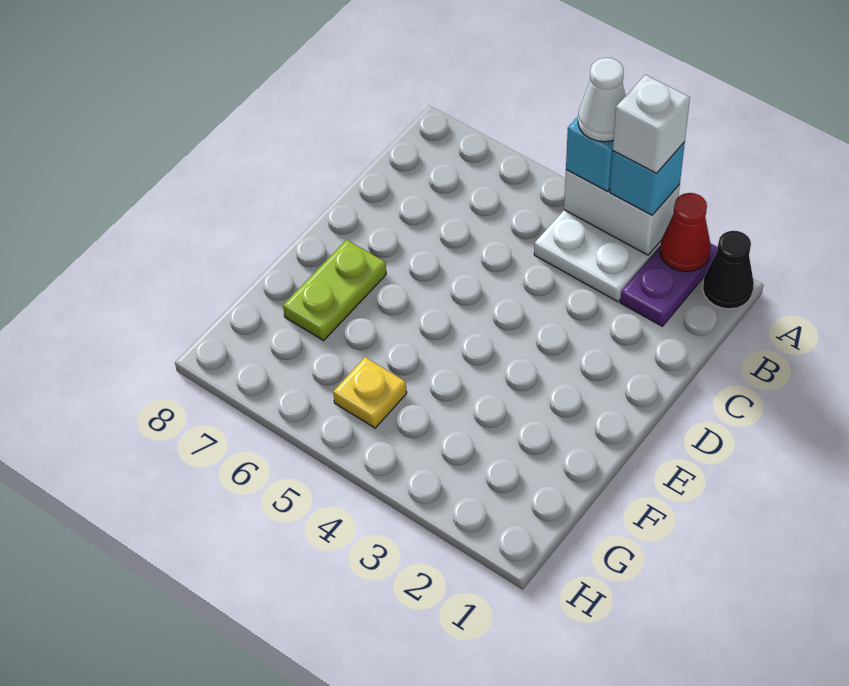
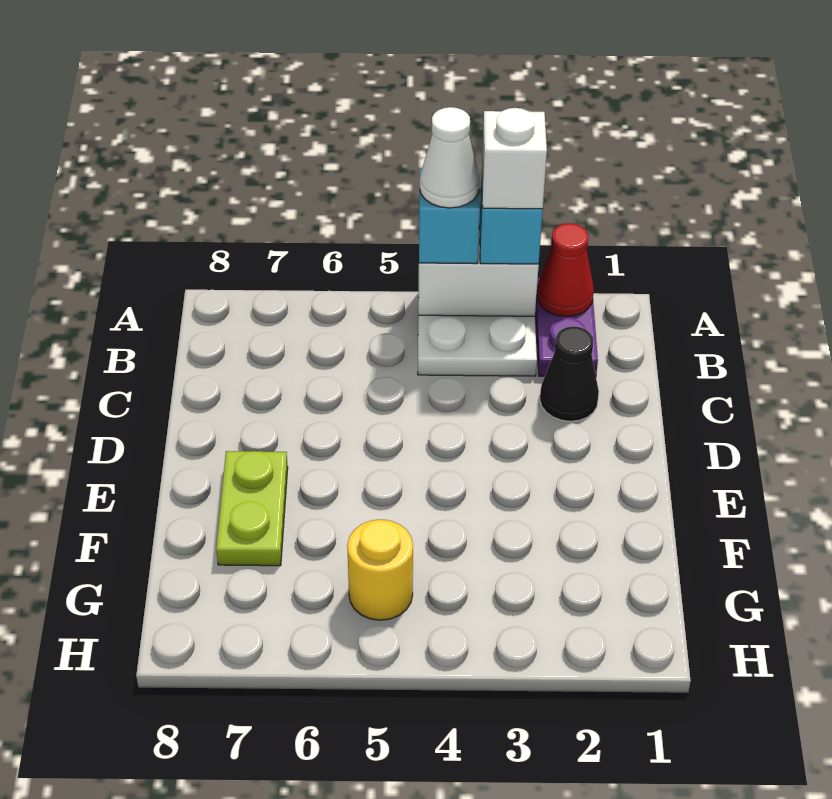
black 1x1 cone [703,231,754,309] -> black 1x1 cone moved to [540,326,599,421]
yellow 1x1 plate [333,357,407,428] -> yellow 1x1 round brick [347,520,413,620]

